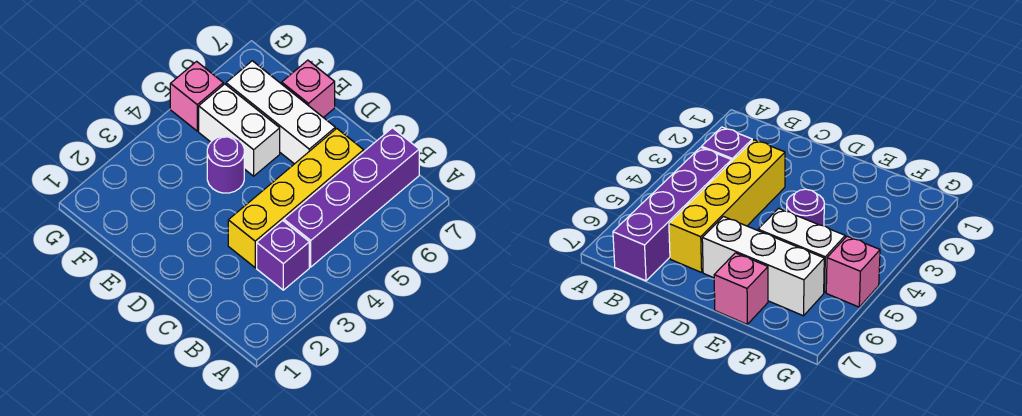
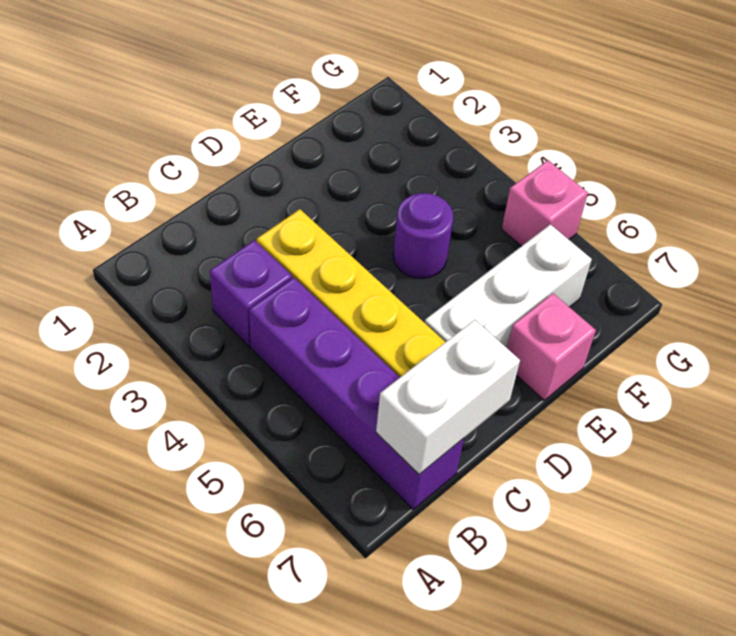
white 1x2 brick [199,84,280,176] -> white 1x2 brick moved to [376,320,520,474]

